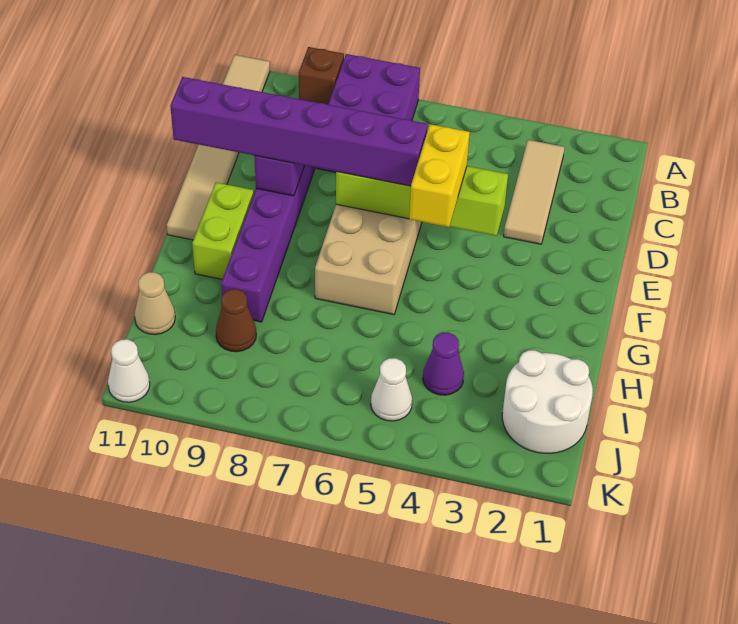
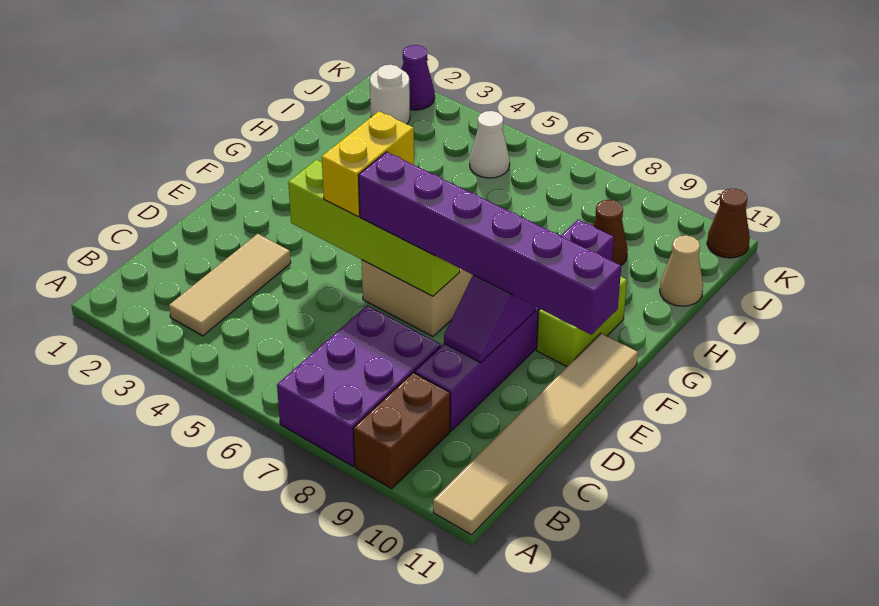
brown 1x1 brick [299,47,344,105] -> brown 1x2 brick [353,372,450,489]
white 2x2 round brick [502,350,593,453] -> white 1x1 round brick [370,65,410,124]
purple 1x1 cone [423,333,464,395] -> purple 1x1 cone moved to [401,45,435,110]
white 1x1 cone [108,339,150,402] -> brown 1x1 cone [707,189,750,258]

